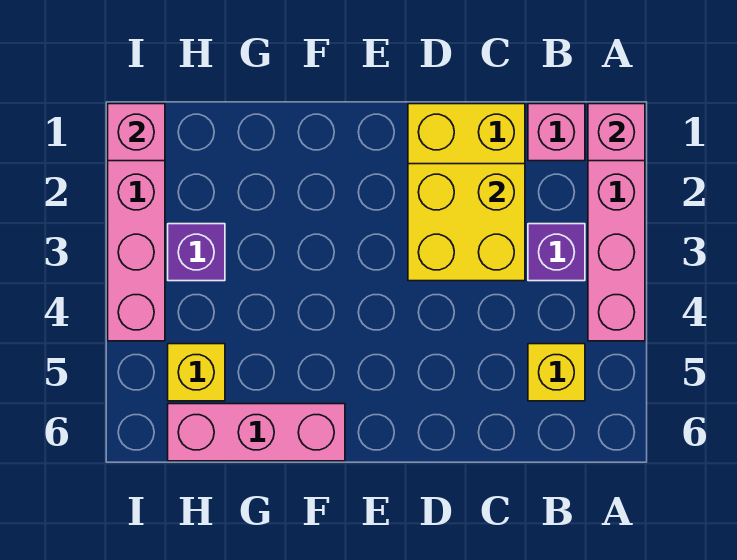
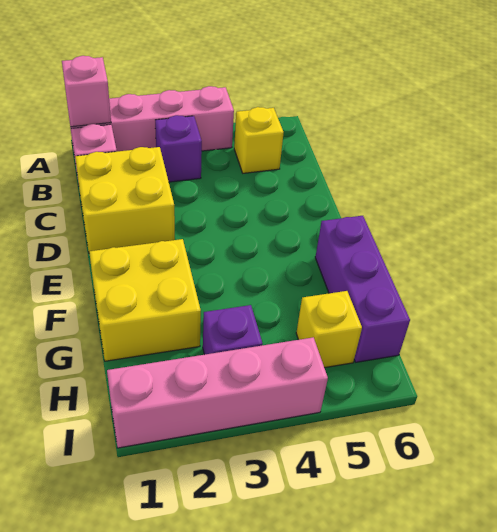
yellow 2x2 brick [408,164,525,281] -> yellow 2x2 brick moved to [89,239,201,361]
pink 1x3 brick [168,404,345,461] -> purple 1x3 brick [315,216,410,362]
pink 1x1 brick [108,104,165,161] -> none

